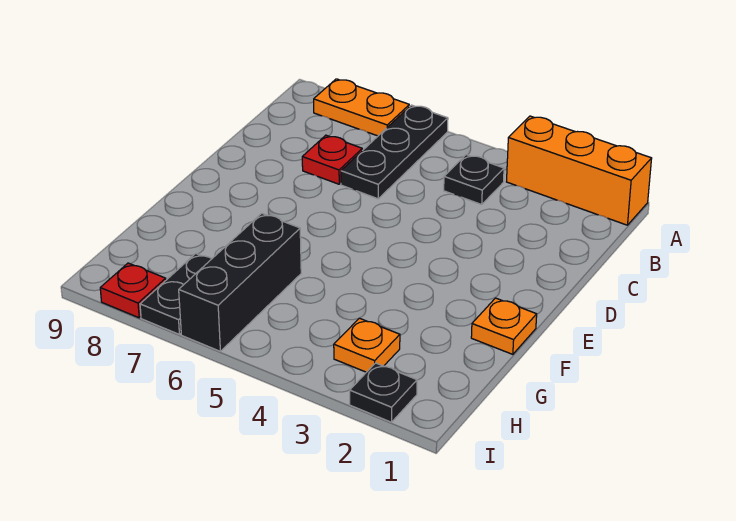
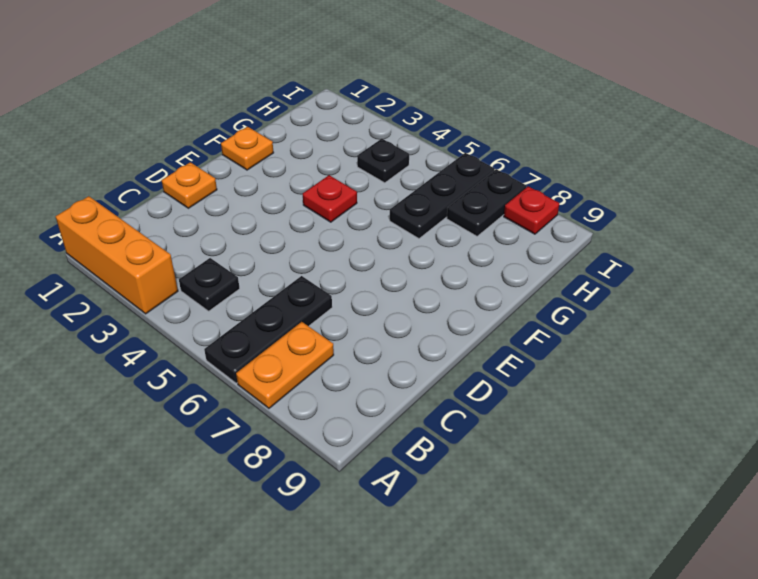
orange 1x2 plate [314,79,409,136] -> orange 1x2 plate turned to [236,322,334,408]
red 1x1 plate [302,135,362,184] -> red 1x1 plate moved to [303,175,357,222]
black 1x3 brick [179,213,301,351] -> black 1x3 plate [390,153,495,239]
orange 1x1 plate [334,318,400,372] -> orange 1x1 plate moved to [162,162,217,208]
black 1x1 plate [350,363,417,422] -> black 1x1 plate moved to [357,139,409,183]

